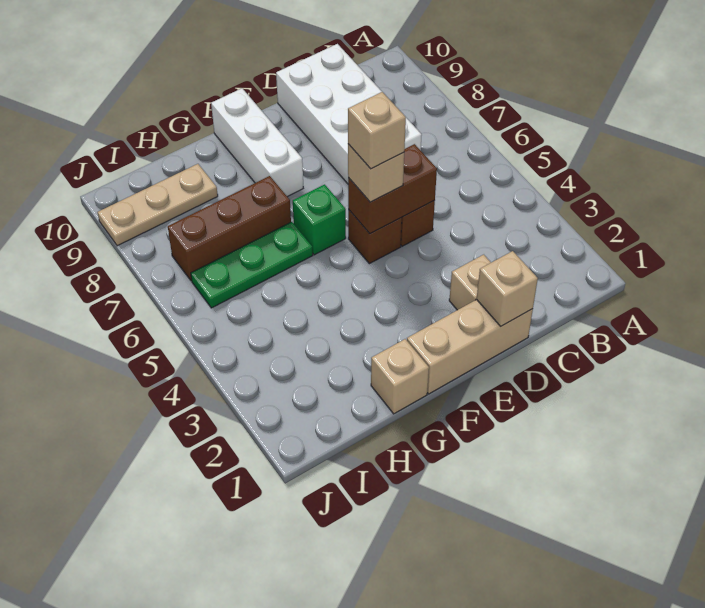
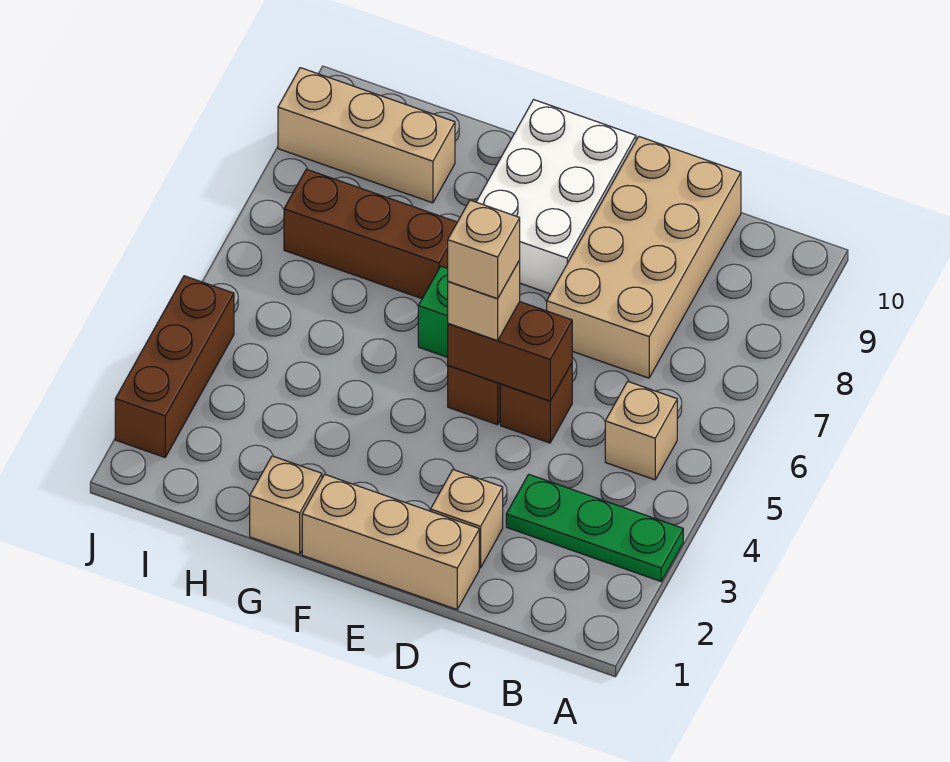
white 2x4 brick [276,44,422,184] -> tan 2x4 brick [547,136,741,378]
tan 1x1 brick [477,251,538,326] -> tan 1x1 brick moved to [605,381,677,480]
white 1x3 brick [211,88,303,197] -> white 2x3 brick [476,100,636,294]
green 1x3 plate [191,222,313,308] -> green 1x3 plate moved to [506,474,683,581]
tan 1x3 plate [98,164,218,246] -> tan 1x3 brick [278,68,455,203]
none -> brown 1x3 brick [115,276,234,457]

